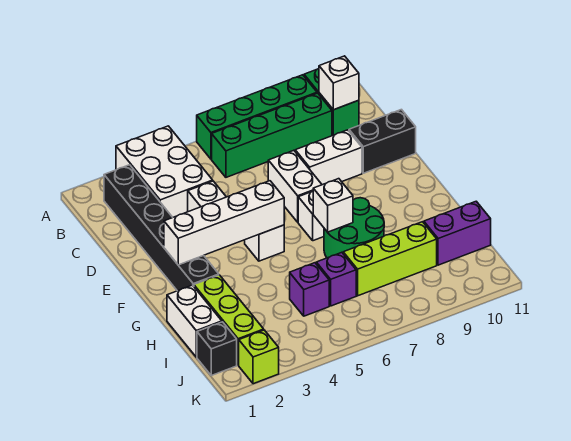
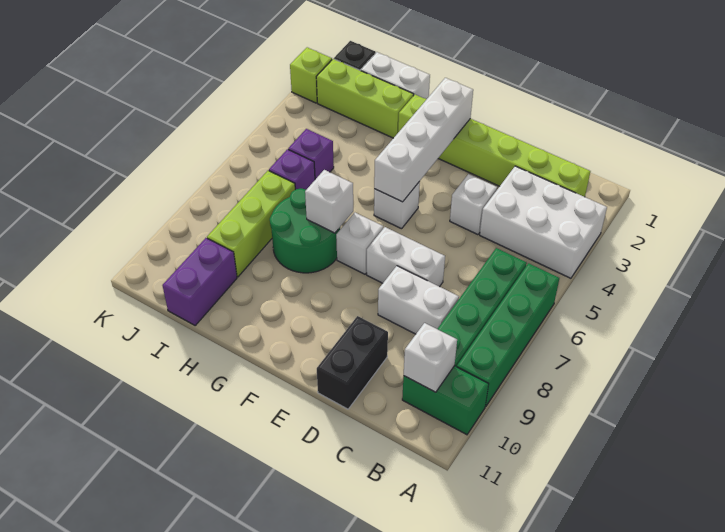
black 1x6 brick [104,165,219,291] -> lime 1x6 brick [398,95,590,197]
white 1x2 brick [295,130,362,185] -> white 1x2 brick turned to [378,266,459,334]

